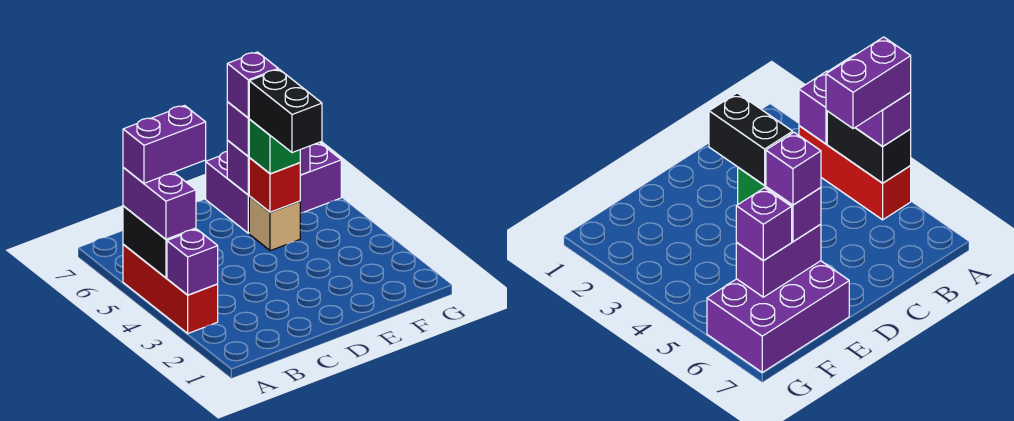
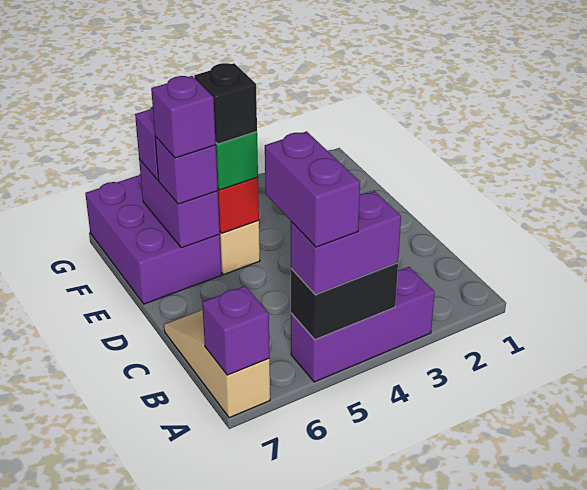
red 1x3 brick [123,245,218,333] -> purple 1x3 brick [291,267,435,382]
purple 1x1 brick [167,229,218,295] -> purple 1x1 brick moved to [202,286,270,375]
none -> tan 1x3 slope [164,310,270,418]
black 1x2 brick [249,69,322,153] -> black 1x1 brick [194,63,257,144]

